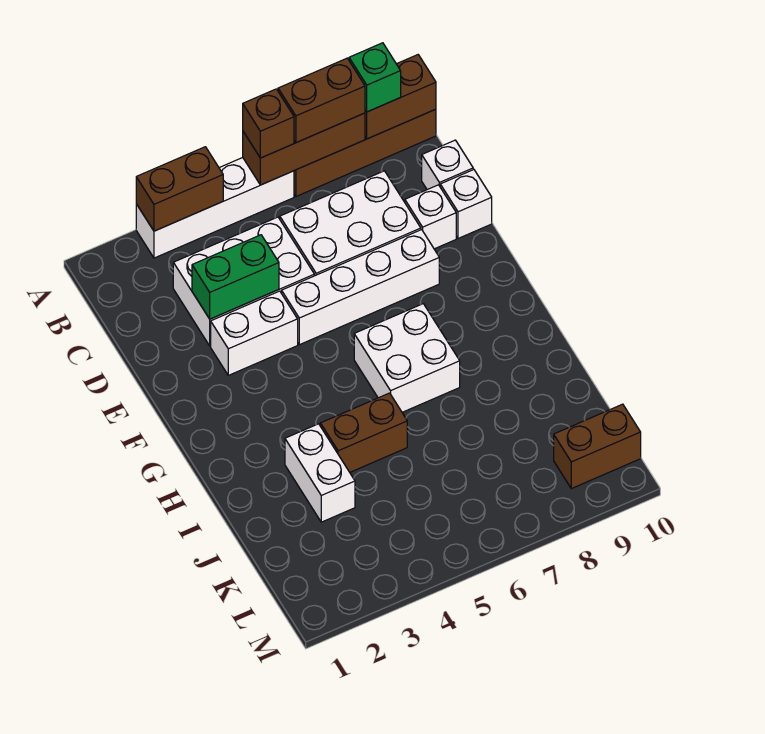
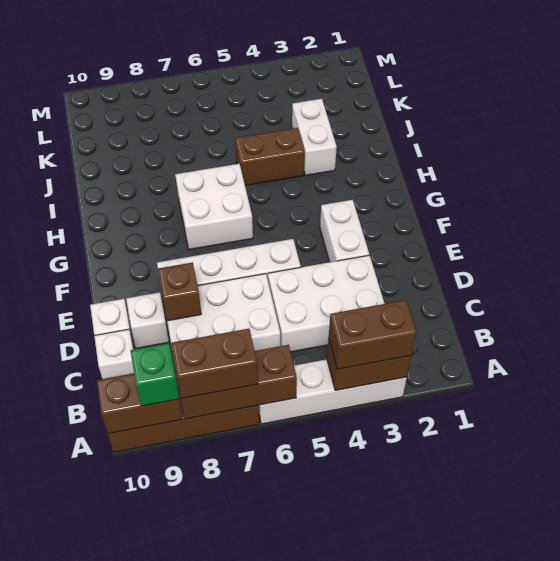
brown 1x1 brick [243,89,294,158] -> brown 1x1 brick moved to [158,262,201,321]
green 1x2 brick [192,235,279,319] -> none
white 1x2 brick [211,291,298,375] -> white 1x2 brick turned to [320,200,369,262]
brown 1x2 brick [554,404,641,489] -> brown 1x2 brick moved to [329,300,416,369]

